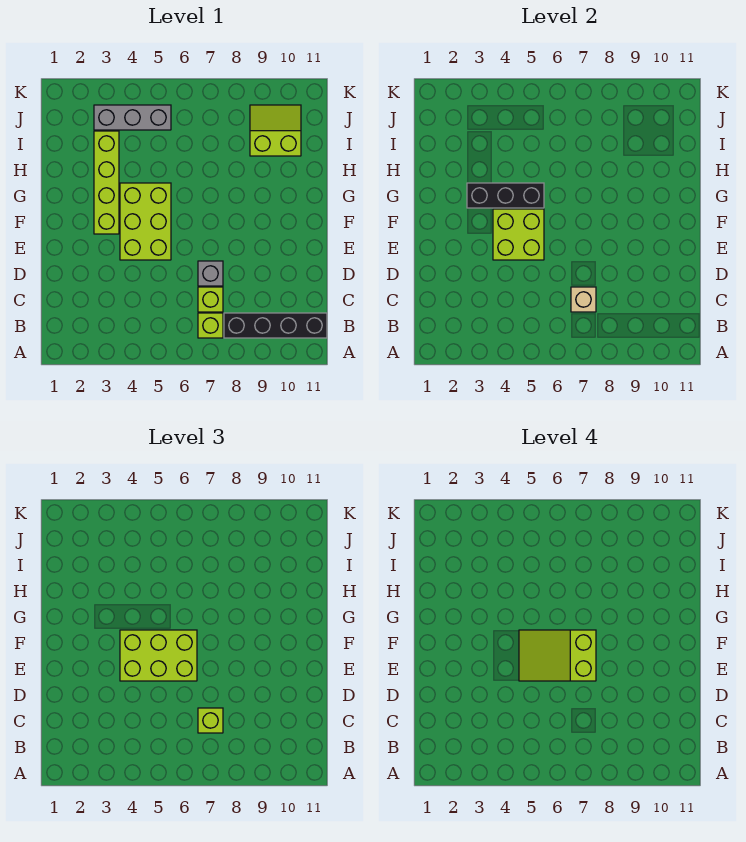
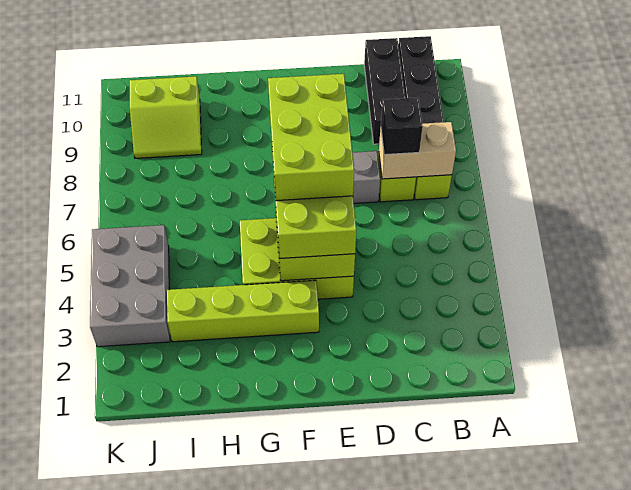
tan 1x1 brick [571,287,596,312] -> tan 1x2 brick [379,122,456,179]
lime 1x1 brick [198,708,223,733] -> black 1x1 brick [381,98,423,155]
lime 2x3 slope [519,630,596,681] -> lime 2x3 brick [268,74,354,201]
black 1x3 brick [467,183,544,208] -> black 1x3 brick moved to [364,38,405,144]
lime 2x2 slope [250,105,301,156] -> lime 2x2 slope turned to [130,76,202,158]
grey 1x3 brick [94,105,171,130] -> grey 2x3 brick [90,225,170,347]

